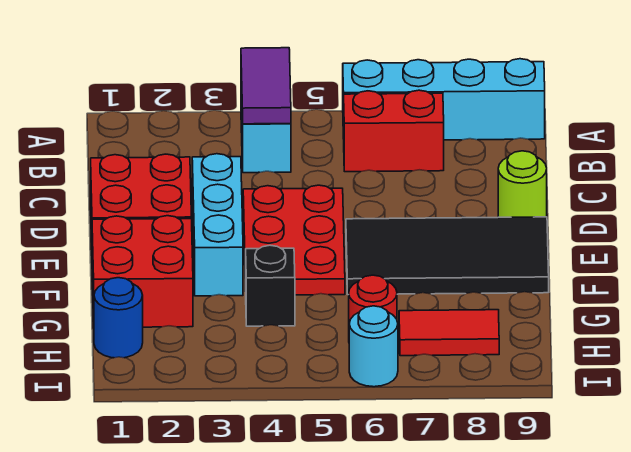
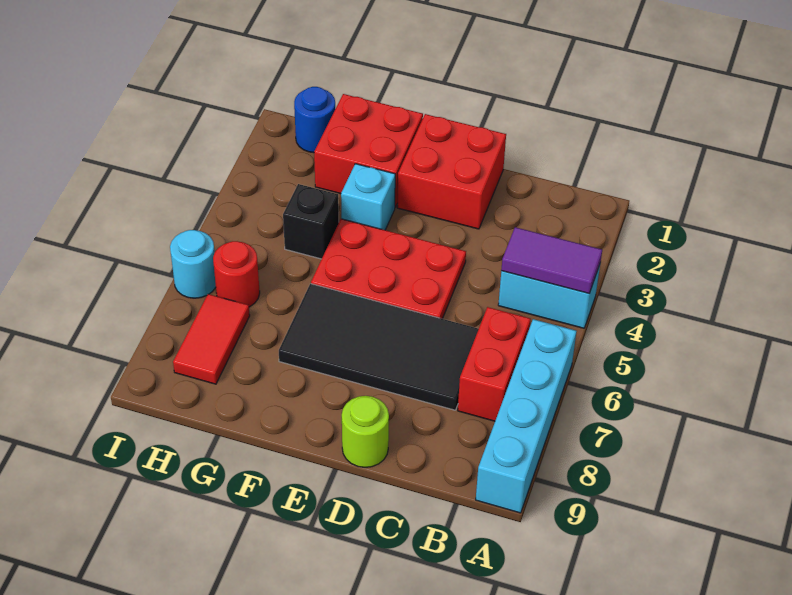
cyan 1x3 brick [192,154,243,296] -> cyan 1x1 brick [341,164,395,230]
black 2x4 tile [346,217,549,295] -> black 2x4 tile turned to [279,284,479,410]

